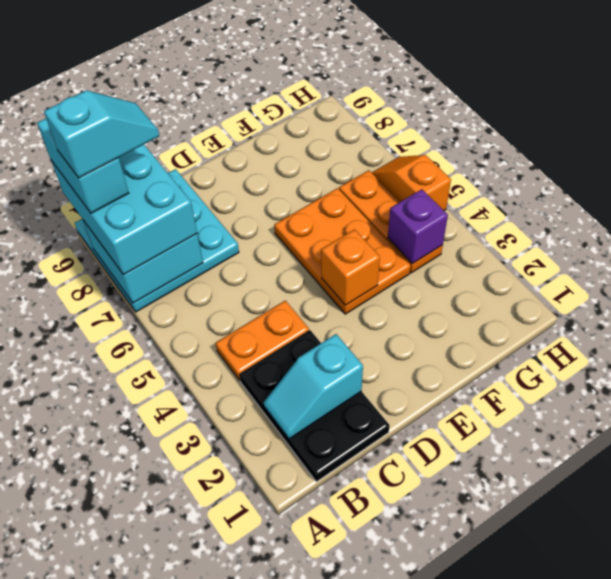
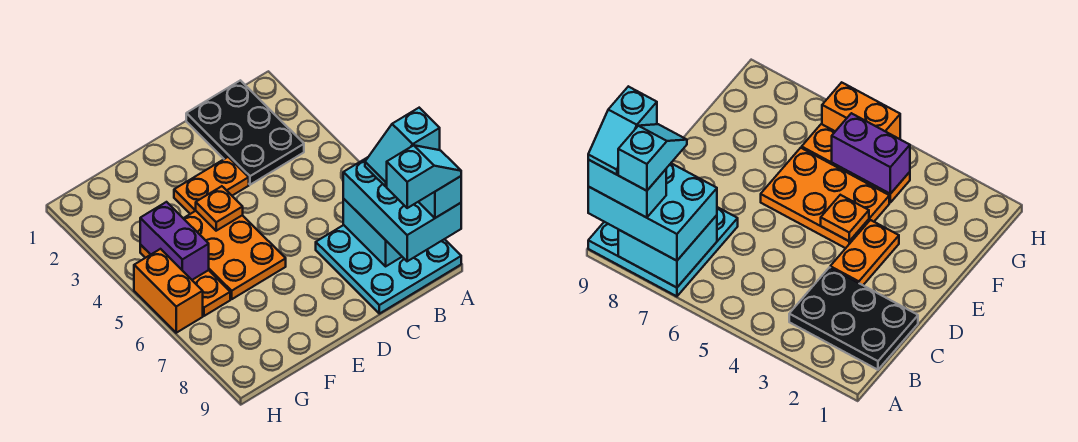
cyan 1x2 slope [264,334,363,439] -> cyan 1x2 slope moved to [387,145,461,208]
orange 1x2 plate [215,300,309,380] -> orange 1x2 plate moved to [174,157,249,214]
orange 1x1 brick [321,229,380,305] -> orange 1x1 plate [196,186,243,231]
purple 1x1 brick [388,189,448,264] -> purple 1x2 brick [140,202,209,280]
orange 1x2 slope [372,155,451,210] -> orange 1x2 brick [134,249,203,333]

